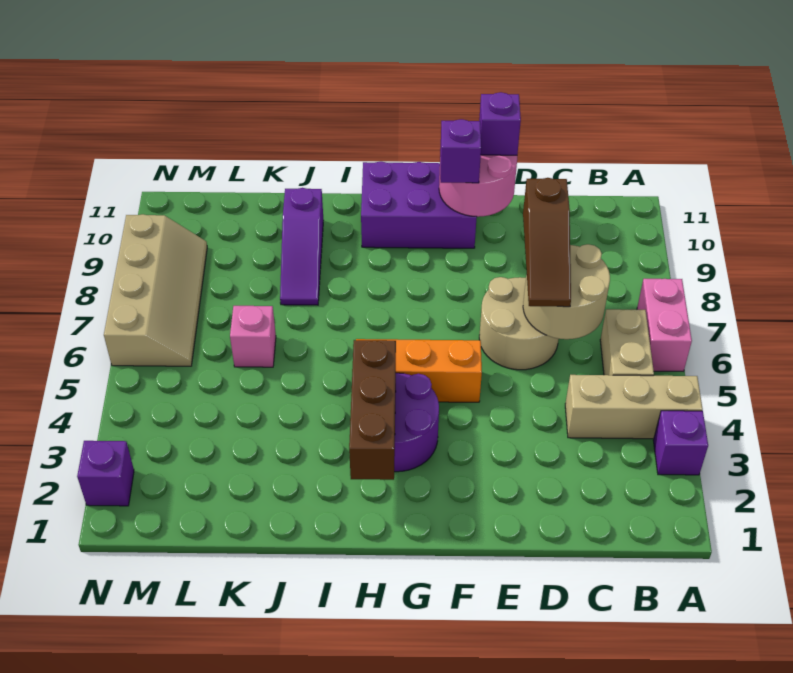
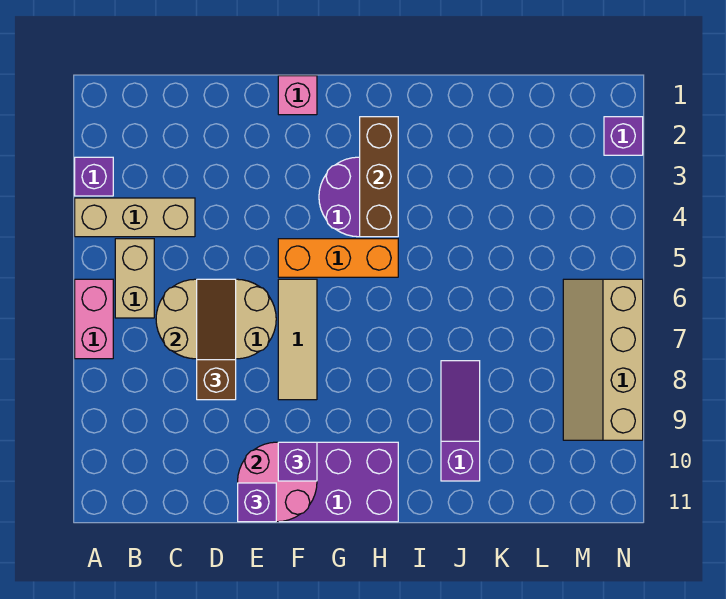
none -> tan 1x3 tile [278,279,317,400]
pink 1x1 brick [230,306,276,367] -> pink 1x1 brick moved to [278,76,317,115]

